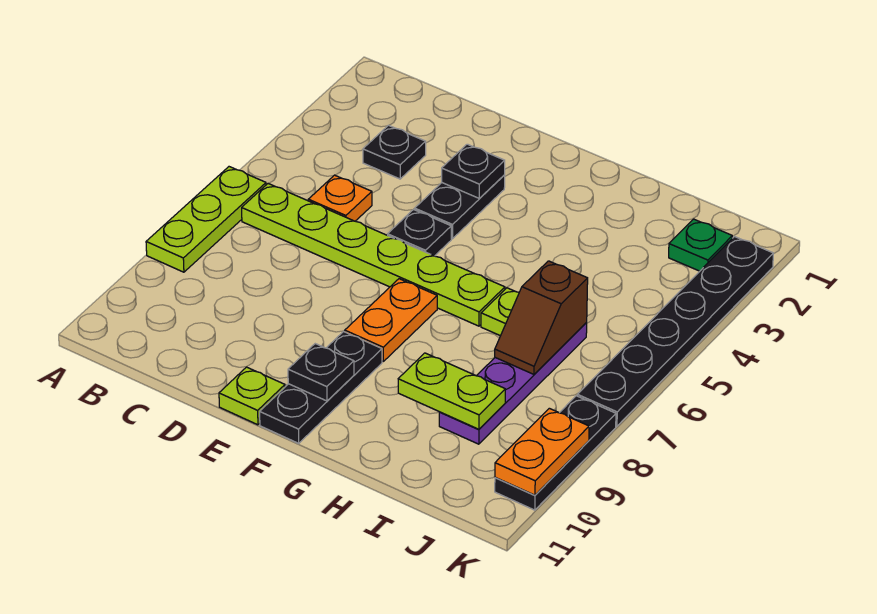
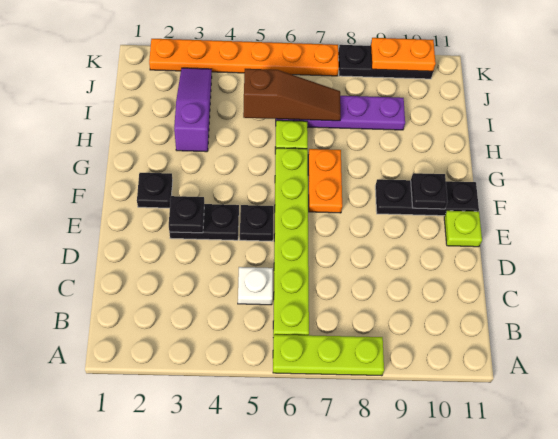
black 1x1 plate [363,125,426,179] -> black 1x1 plate moved to [137,173,173,208]
orange 1x1 plate [308,175,372,221] -> white 1x1 plate [238,267,273,305]
orange 1x2 plate [345,279,437,361] -> orange 1x2 plate turned to [308,149,342,213]
none -> purple 1x3 slope [174,68,212,152]
lime 1x2 plate [398,353,505,429] -> none
brown 1x2 slope [495,261,588,374] -> brown 1x3 slope [243,69,341,121]
green 1x1 plate [669,219,732,271] -> none
black 1x6 plate [578,237,773,426] -> orange 1x6 plate [149,39,339,76]

